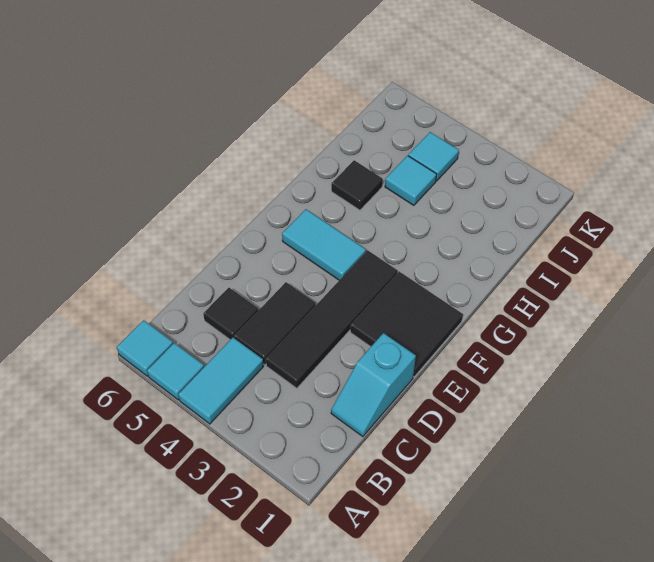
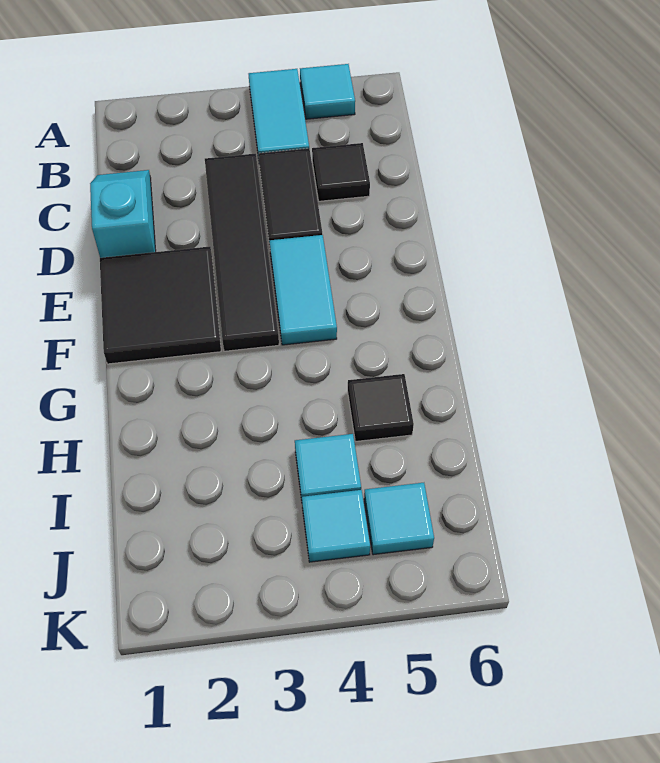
cyan 1x1 tile [117,320,173,376] -> cyan 1x1 tile moved to [364,483,434,555]
cyan 1x2 tile [282,209,366,280] -> cyan 1x2 tile turned to [269,235,337,345]

